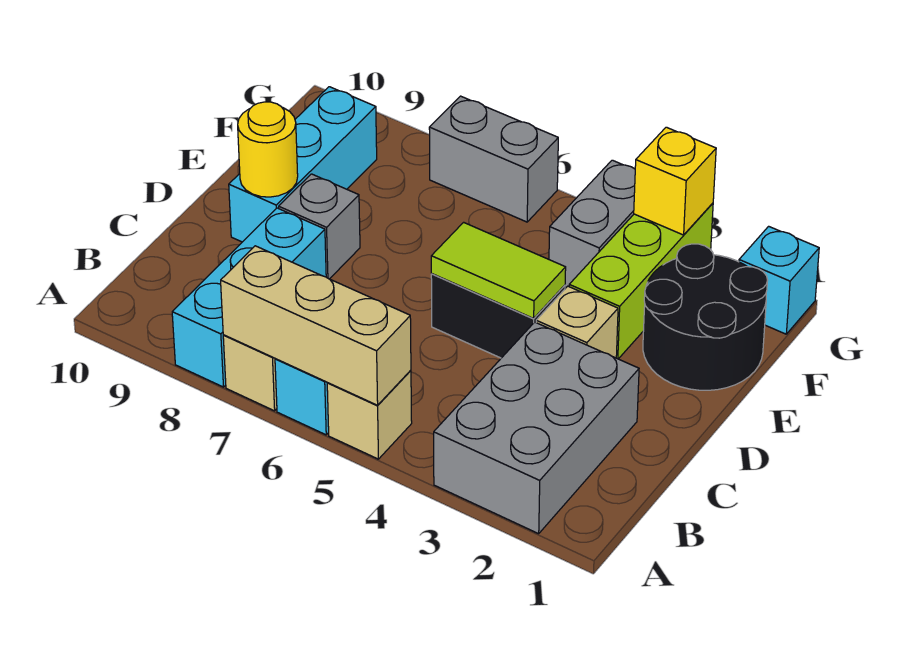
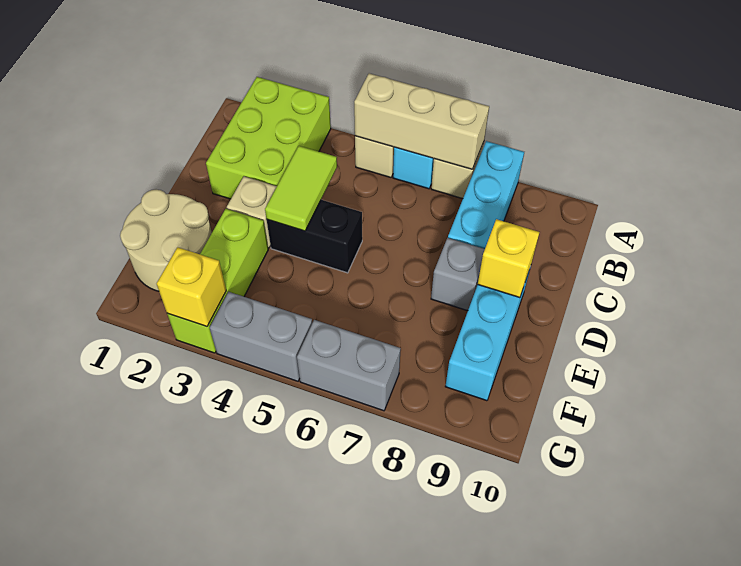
grey 2x3 brick [434,322,639,534] -> lime 2x3 brick [206,77,331,199]
lime 1x2 tile [431,222,566,318] -> lime 1x2 tile turned to [265,146,337,231]
yellow 1x1 round brick [238,102,298,197] -> yellow 1x1 brick [478,219,540,298]
black 2x2 round brick [643,244,768,390] -> tan 2x2 round brick [120,190,212,291]
grey 1x2 brick [549,160,635,287] -> grey 1x2 brick turned to [210,292,312,381]
cyan 1x1 brick [739,226,819,334] -> none

